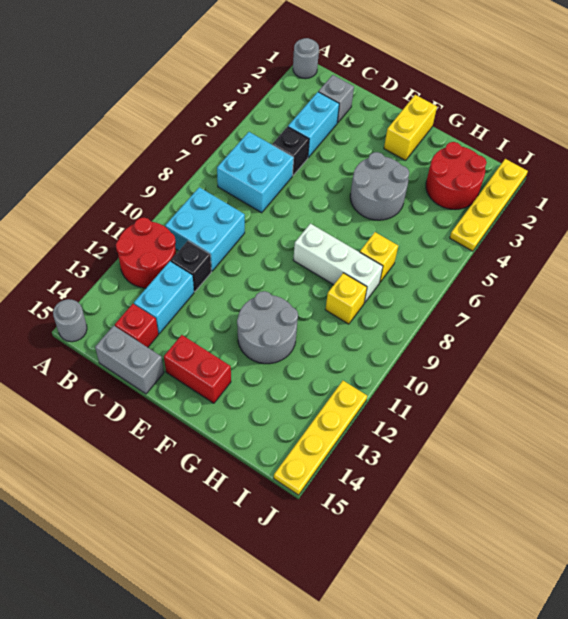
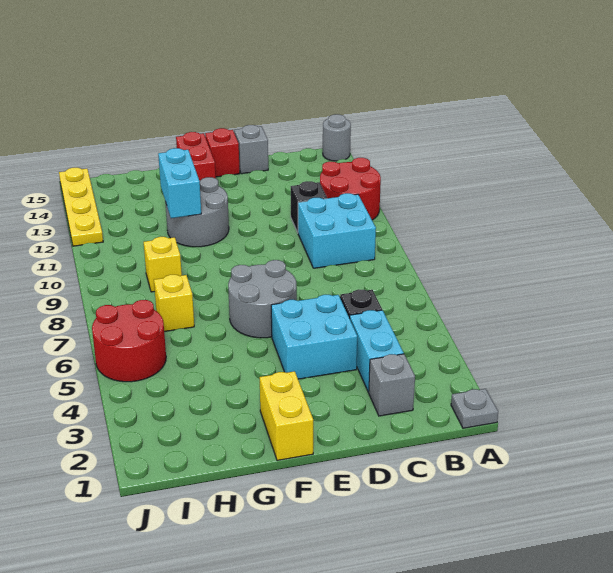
grey 1x1 round brick [293,38,319,79] -> grey 1x1 plate [451,389,498,428]
cyan 2x2 brick [217,132,294,213] -> cyan 2x2 brick moved to [271,295,357,379]
cyan 1x2 brick [134,261,194,334] -> cyan 1x2 brick moved to [158,148,201,218]
red 1x1 brick [115,304,158,347] -> red 1x1 brick moved to [205,128,240,177]
grey 1x2 brick [95,326,164,394] -> grey 1x1 brick [234,125,268,174]
red 1x2 brick [164,335,231,403] -> red 1x2 brick turned to [176,132,216,181]
grey 2x2 round brick [350,152,409,220] -> grey 2x2 round brick moved to [228,260,297,338]
white 1x3 brick [293,224,383,303] -> none
red 2x2 round brick [426,142,487,210] -> red 2x2 round brick moved to [92,300,166,382]
yellow 1x4 plate [450,159,528,251] -> none

